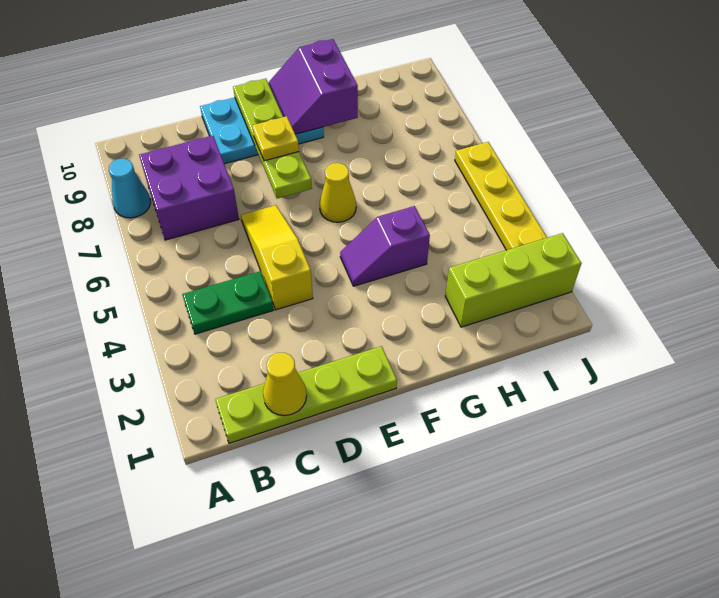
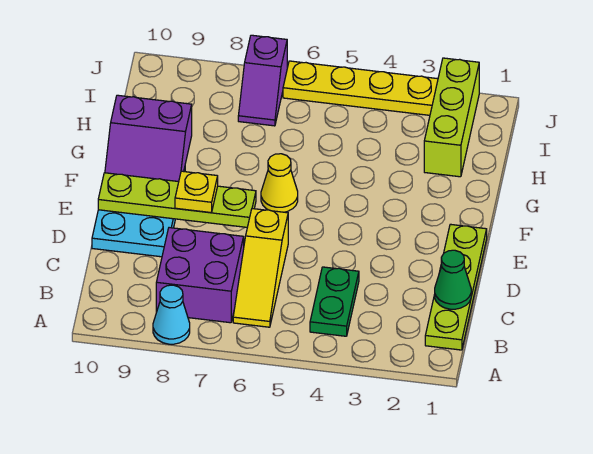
yellow 1x1 cone [263,353,307,415] -> green 1x1 cone [435,250,471,309]
yellow 1x3 slope [241,205,313,310] -> yellow 1x3 slope turned to [233,209,288,327]
purple 1x2 slope [340,206,430,286] -> purple 1x2 slope moved to [238,35,287,126]

